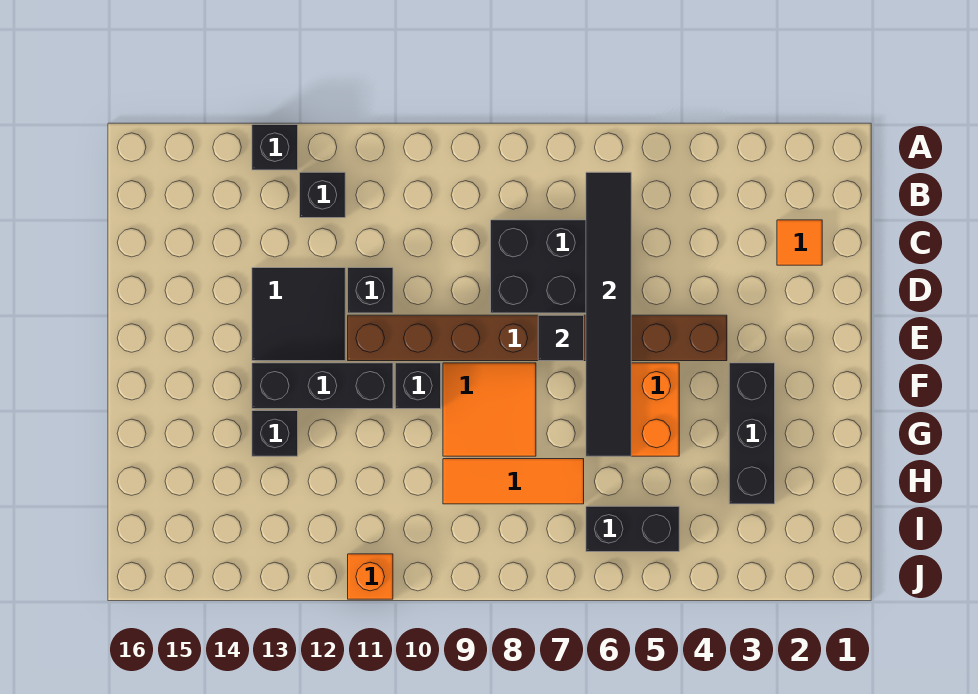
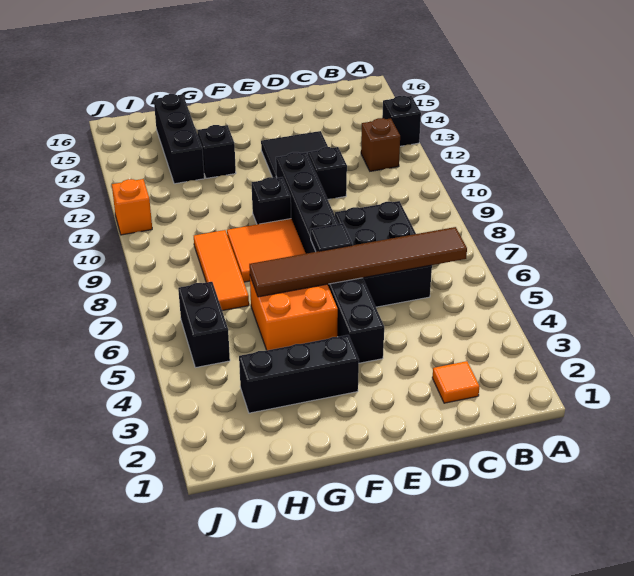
black 1x6 tile [586,172,631,456] -> brown 1x6 tile [249,227,467,297]
black 1x1 brick [300,172,345,218] -> brown 1x1 brick [361,118,400,171]
brown 1x8 brick [348,315,727,361] -> black 1x8 brick [276,152,384,363]
black 1x3 brick [252,363,393,409] -> black 1x3 brick moved to [154,94,204,184]

